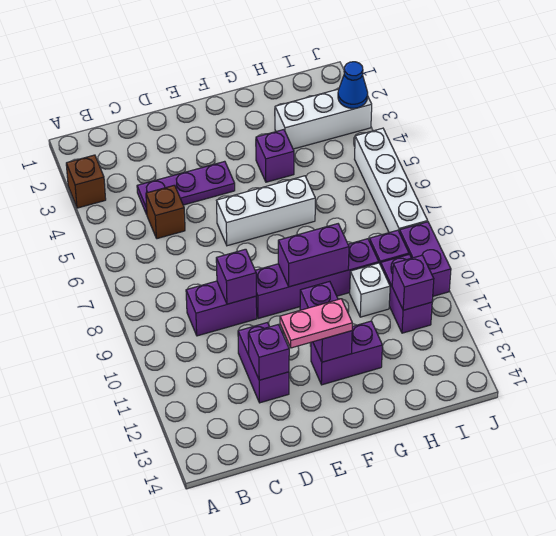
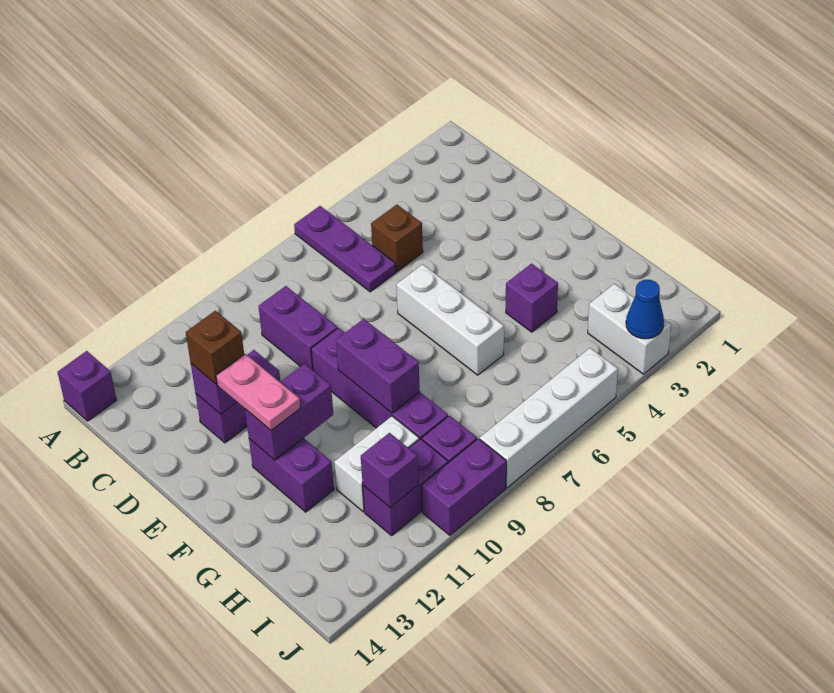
brown 1x1 brick [66,155,106,208] -> brown 1x1 brick moved to [186,311,244,384]
purple 1x3 plate [137,161,235,214] -> purple 1x3 plate moved to [294,206,396,292]
purple 1x1 brick [216,249,256,304] -> purple 1x1 brick moved to [58,351,116,421]
white 1x3 brick [275,89,372,149] -> white 1x2 brick [588,284,671,374]
white 1x1 brick [350,263,390,317] -> white 1x2 brick [334,416,419,512]

